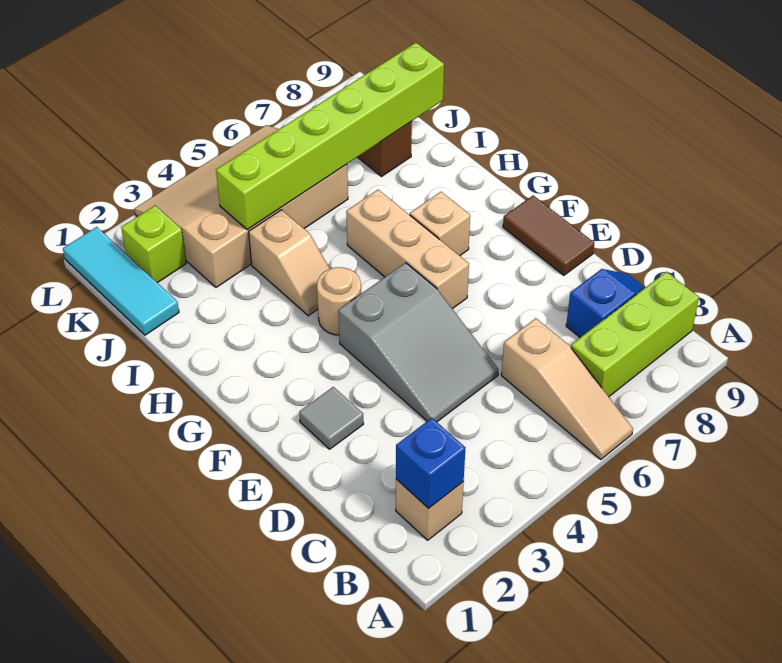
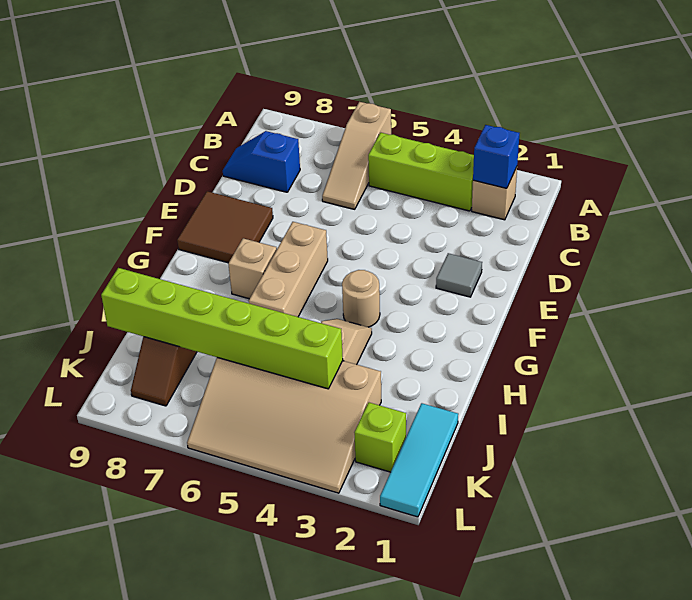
tan 1x3 slope [501,318,633,460] -> tan 1x3 slope turned to [322,102,391,209]
lime 1x3 brick [571,272,699,396] -> lime 1x3 brick moved to [368,133,474,211]
grey 2x3 slope [338,263,499,422] -> none
brown 1x2 tile [503,196,594,275] -> brown 2x2 tile [177,191,273,263]

